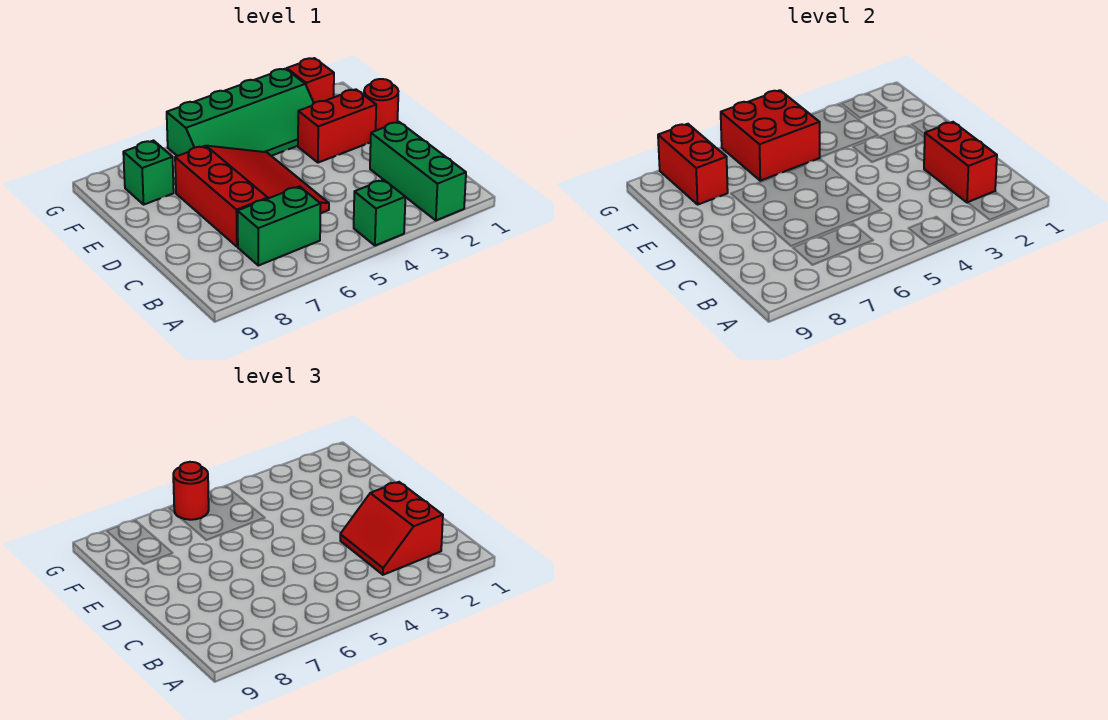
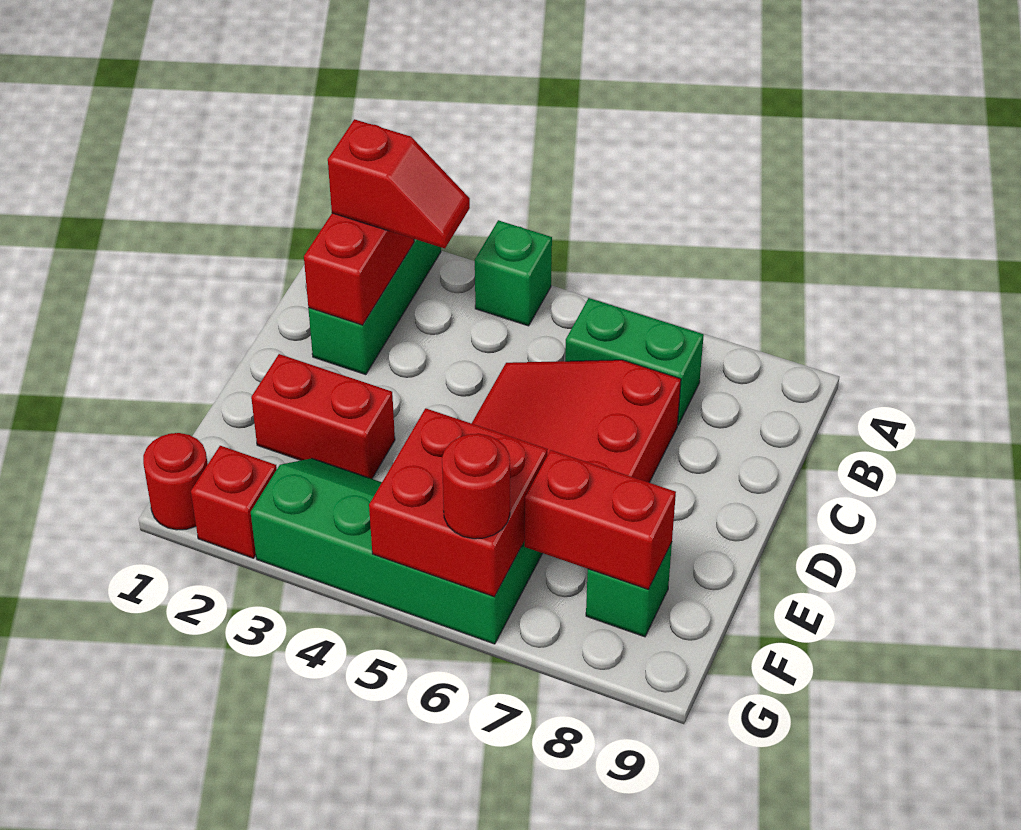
red 2x2 slope [340,482,443,575] -> red 1x2 slope [328,119,470,248]
red 1x1 round brick [364,79,398,130] -> red 1x1 round brick moved to [143,433,208,530]
red 1x2 brick [658,124,728,204] -> red 1x2 brick turned to [525,450,676,589]

